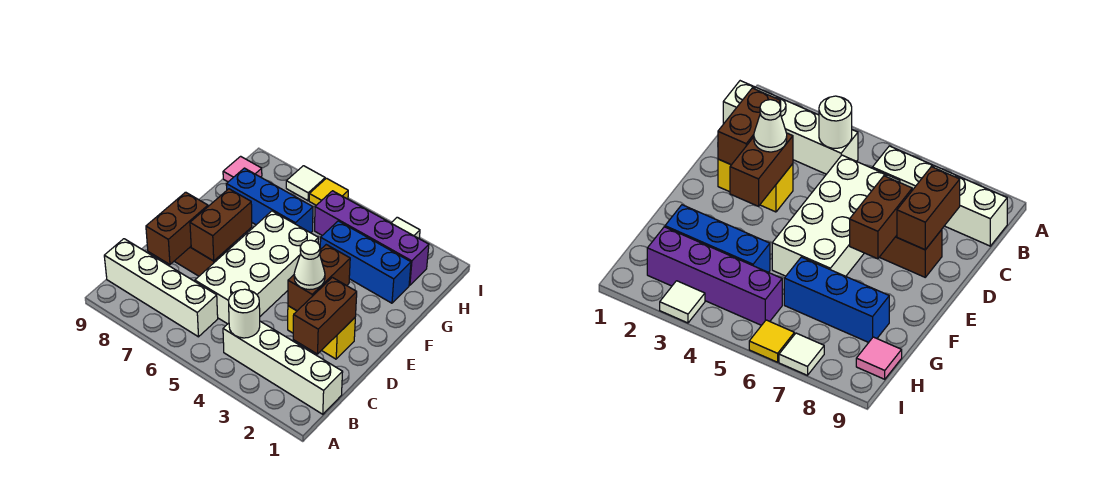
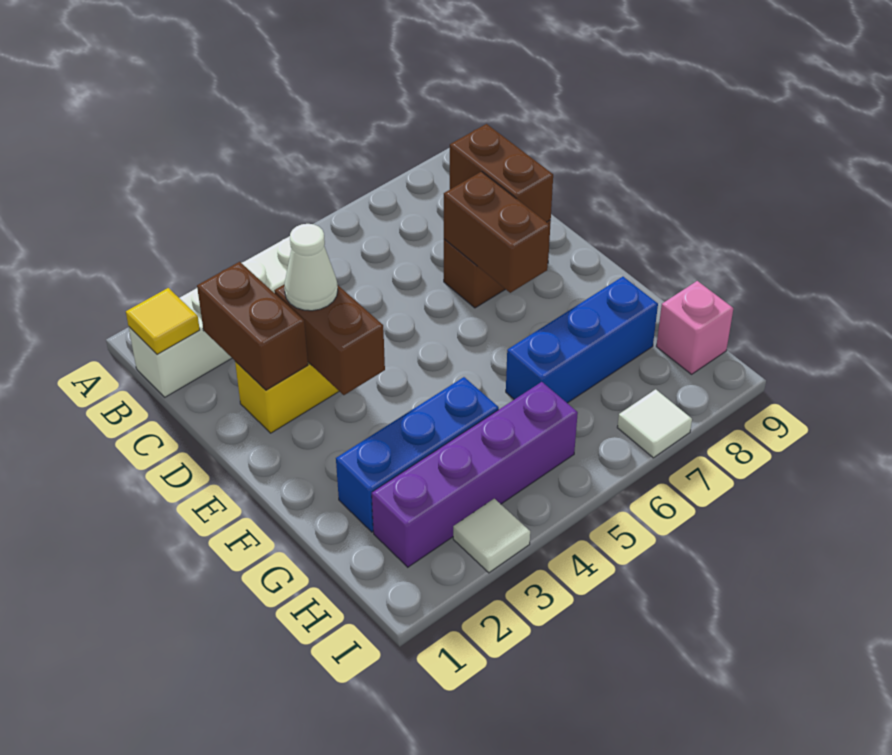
white 1x1 round brick [229,289,260,338] -> none
white 1x4 brick [104,239,218,337] -> none
white 2x4 brick [195,211,319,324] -> none
pink 1x1 tile [223,156,262,182] -> pink 1x1 brick [656,281,733,374]
yellow 1x1 tile [309,178,348,205] -> yellow 1x1 tile moved to [126,288,200,354]

